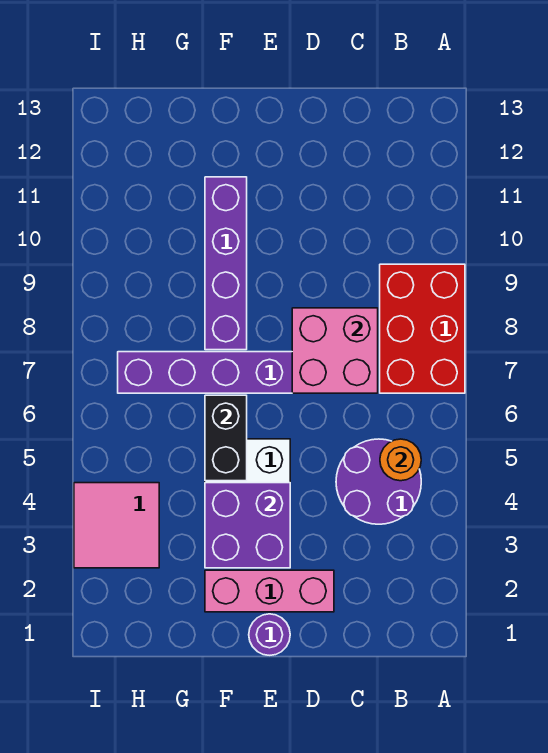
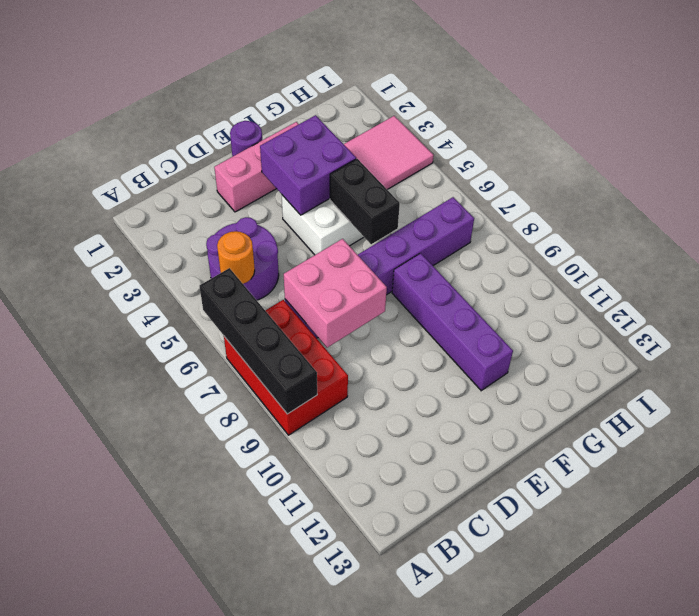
none -> black 1x4 brick [199,268,317,414]

